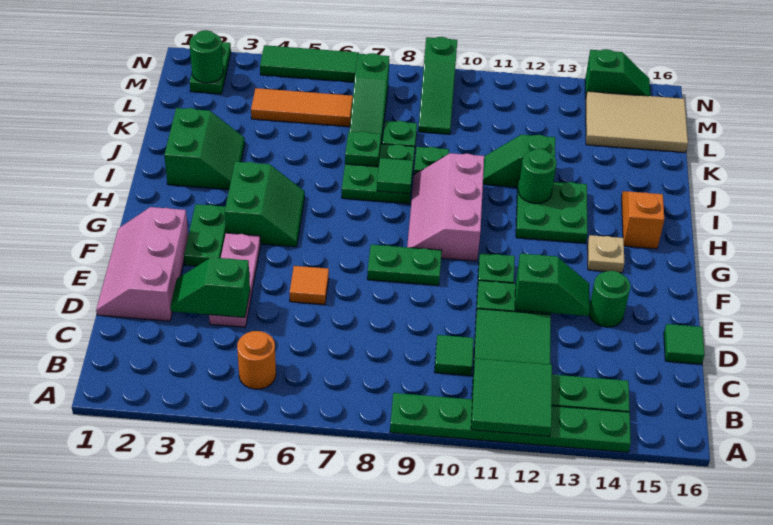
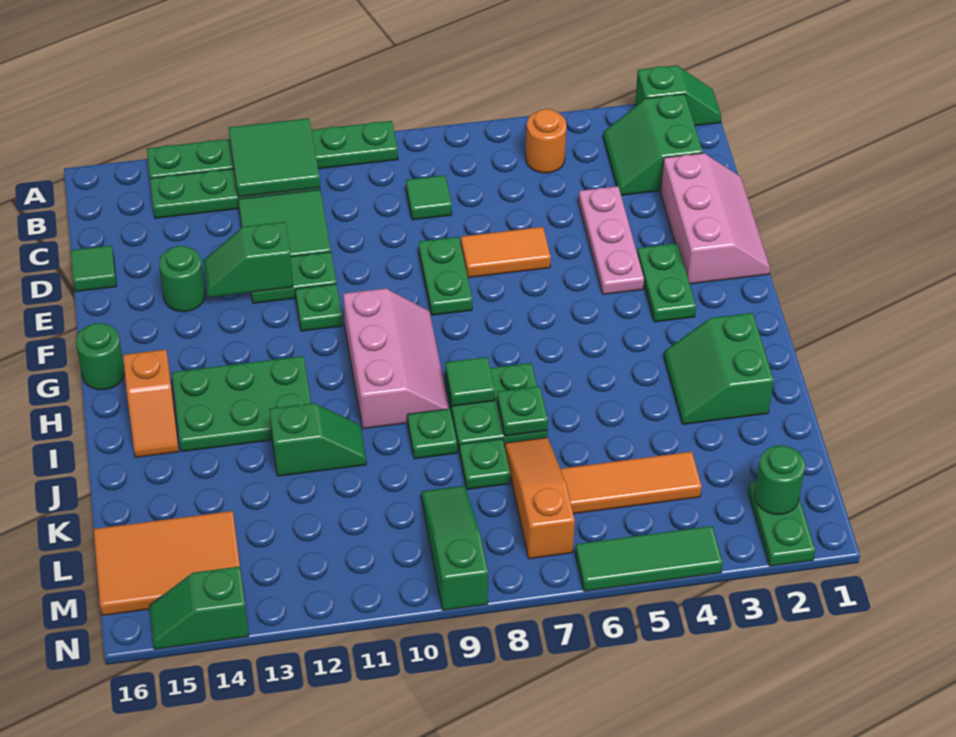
green 1x1 tile [435,335,474,376] -> green 1x1 tile moved to [406,175,452,220]
green 1x2 slope [170,257,250,318] -> green 1x2 slope moved to [635,65,721,126]
orange 1x1 tile [290,266,329,305] -> orange 1x2 tile [461,227,551,278]
green 1x2 plate [367,245,442,285] -> green 1x2 plate turned to [419,237,473,315]
green 2x2 slope [225,162,305,247] -> green 2x2 slope moved to [603,94,703,195]
tan 1x1 plate [587,235,624,273] -> none
green 2x2 plate [516,179,587,243] -> green 2x3 plate [172,356,311,452]
green 1x1 round brick [518,149,557,204] -> green 1x1 round brick moved to [76,323,125,390]
green 1x3 slope [350,53,389,143] -> orange 1x3 slope [505,438,575,559]
tan 2x3 tile [586,91,688,152] -> orange 2x3 tile [94,511,240,616]

